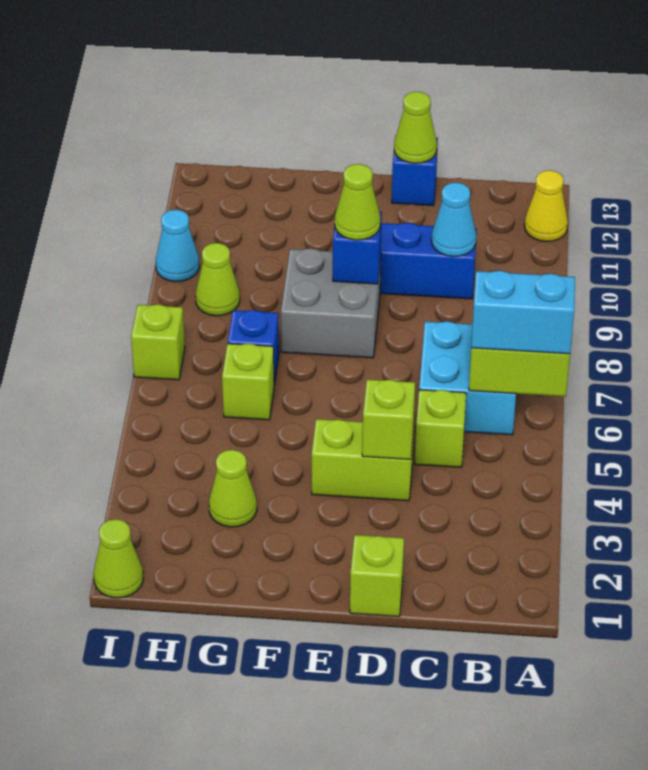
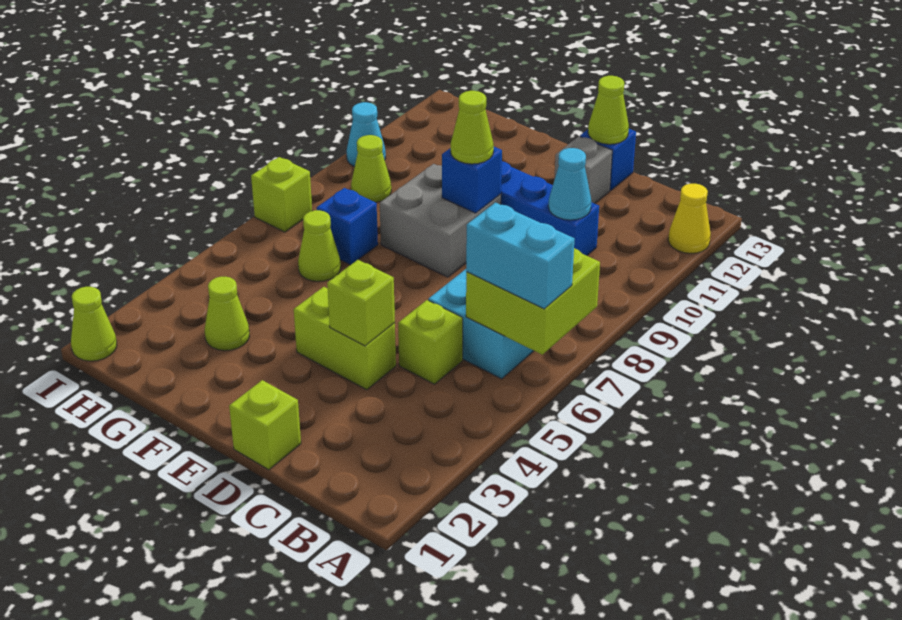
none -> grey 1x1 brick [554,136,612,204]
lime 1x1 brick [222,343,274,420] -> lime 1x1 cone [298,210,341,282]

